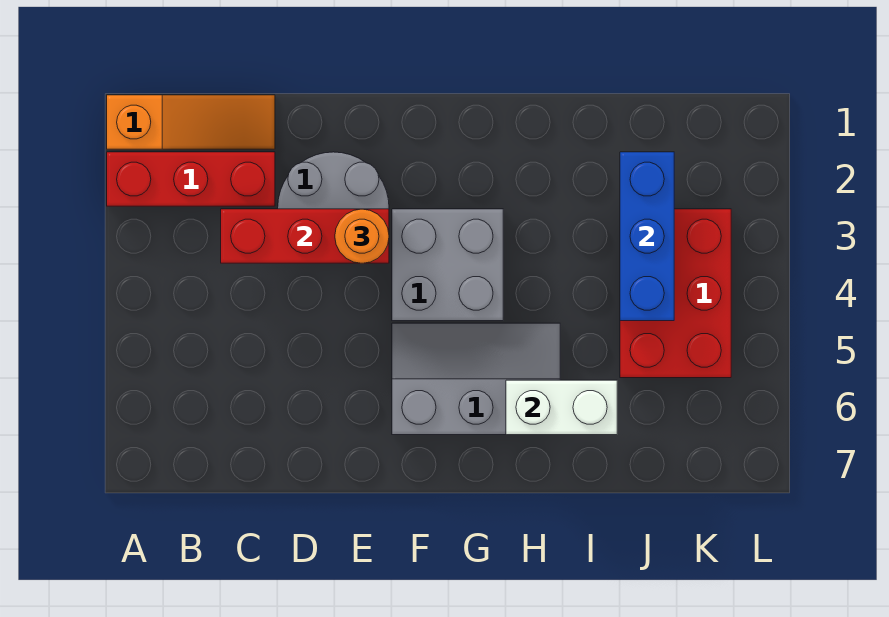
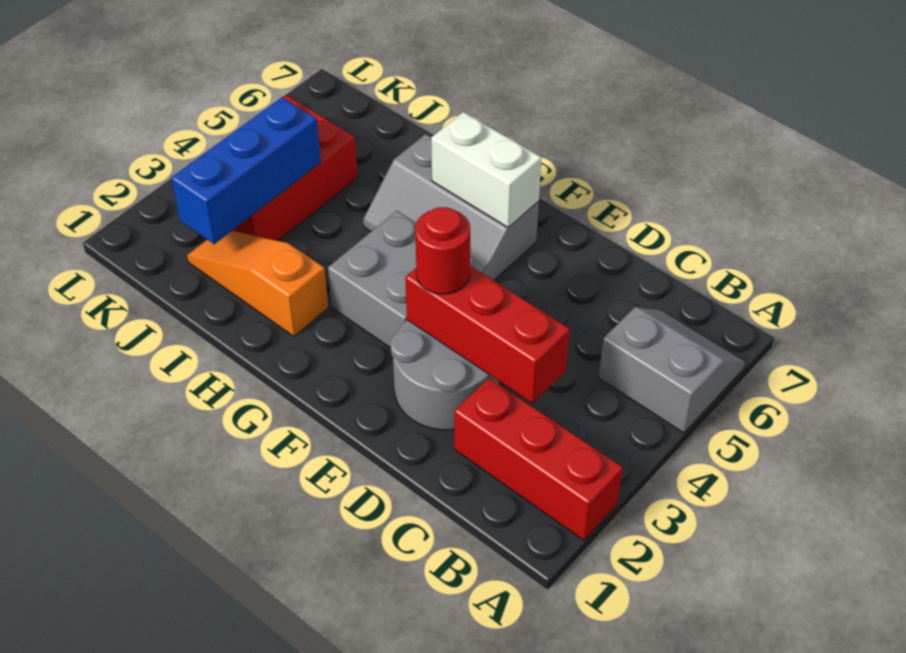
orange 1x3 slope [107,95,275,149] -> orange 1x3 slope moved to [187,231,328,336]
none -> grey 2x2 slope [599,307,745,433]
orange 1x1 round brick [335,209,389,263] -> red 1x1 round brick [415,207,470,294]
white 1x2 brick [506,380,617,435] -> white 1x2 brick moved to [431,112,542,228]

